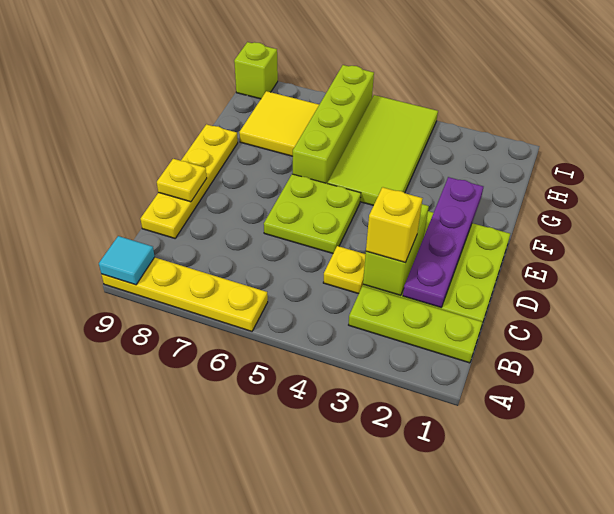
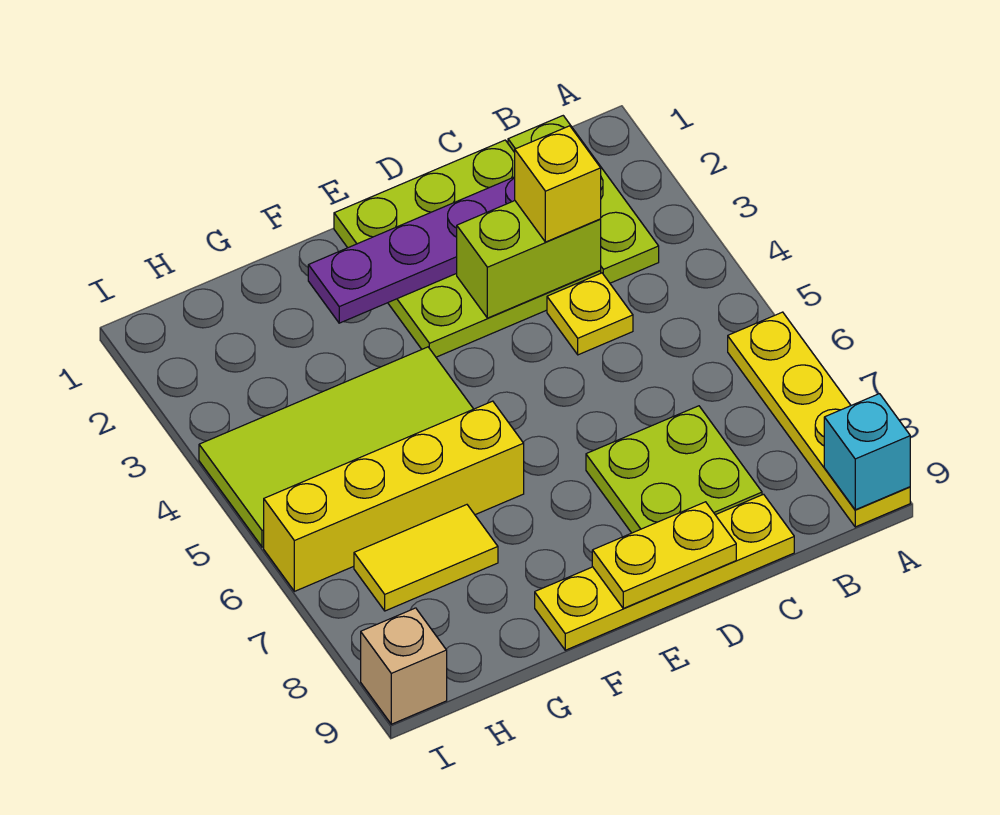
cyan 1x1 tile [99,236,155,285] -> cyan 1x1 brick [824,394,910,510]
lime 2x2 plate [264,174,361,253] -> lime 2x2 plate moved to [586,406,762,533]
yellow 1x1 plate [157,159,207,202] -> yellow 1x2 plate [592,502,736,608]
lime 1x4 brick [293,65,374,184] -> yellow 1x4 brick [264,401,524,591]
yellow 2x2 tile [239,91,319,156] -> yellow 1x2 tile [354,505,498,611]
lime 1x1 brick [234,42,278,99] -> tan 1x1 brick [361,608,447,724]

